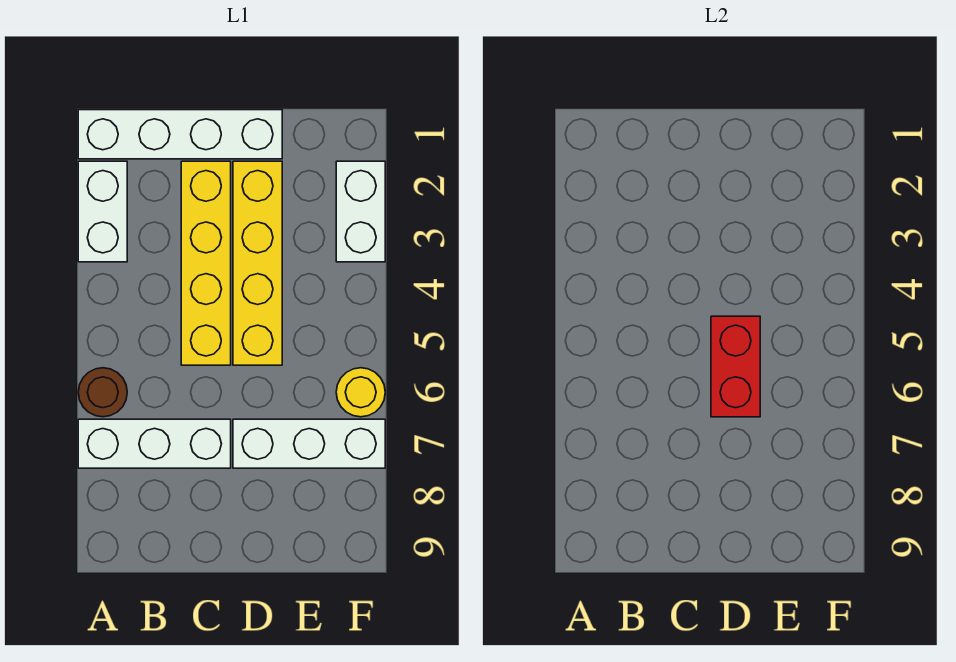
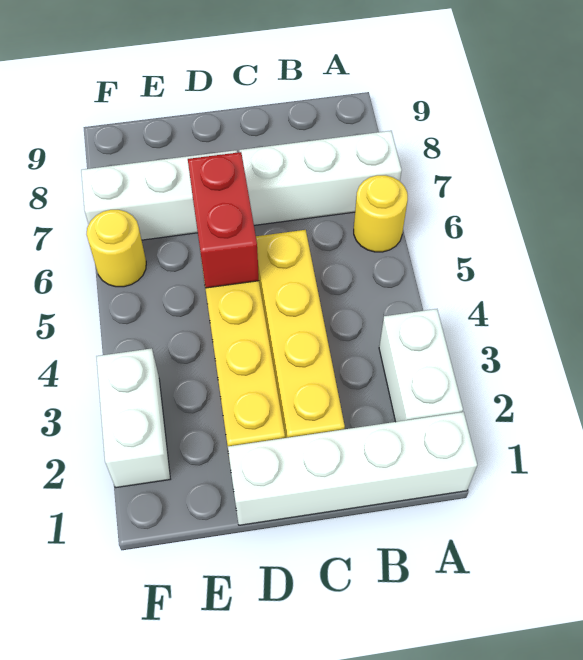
brown 1x1 round brick [78,368,127,417] -> yellow 1x1 round brick [354,175,408,252]

